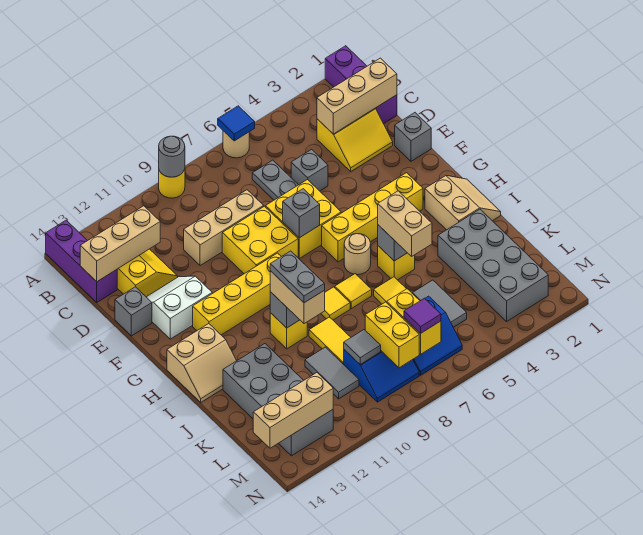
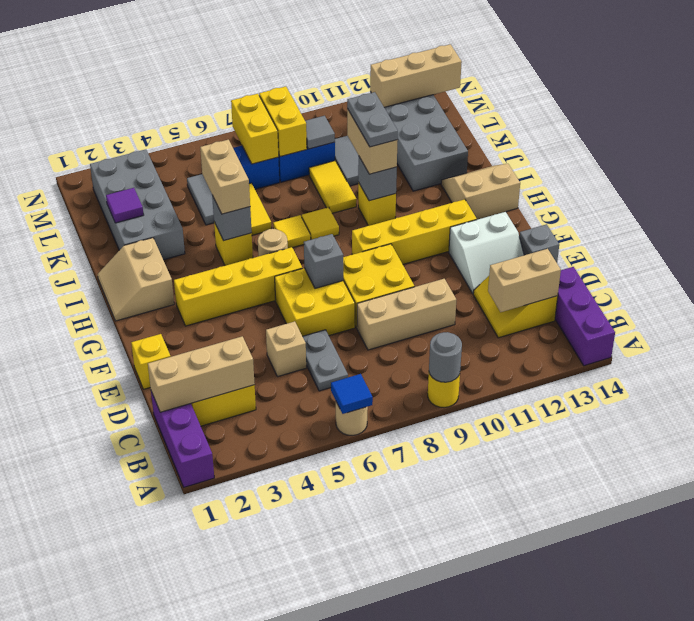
tan 1x3 brick [80,206,160,282] -> tan 1x2 brick [488,249,561,312]
grey 1x1 brick [291,149,328,191] -> tan 1x1 brick [266,321,306,377]
grey 1x1 brick [395,113,431,161] -> yellow 1x1 brick [131,334,171,389]
purple 1x1 tile [404,298,441,334] -> purple 1x1 tile moved to [106,188,144,223]

